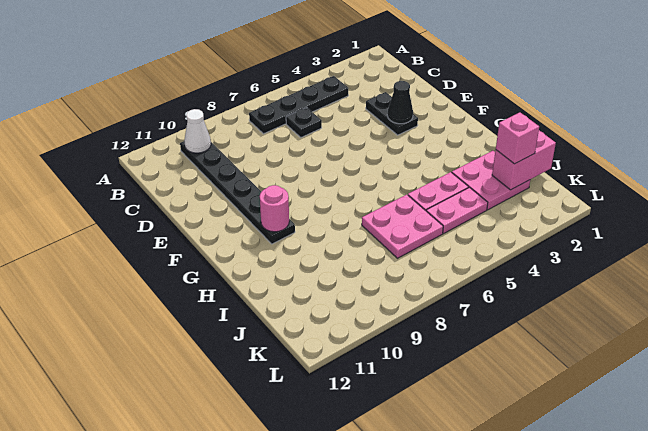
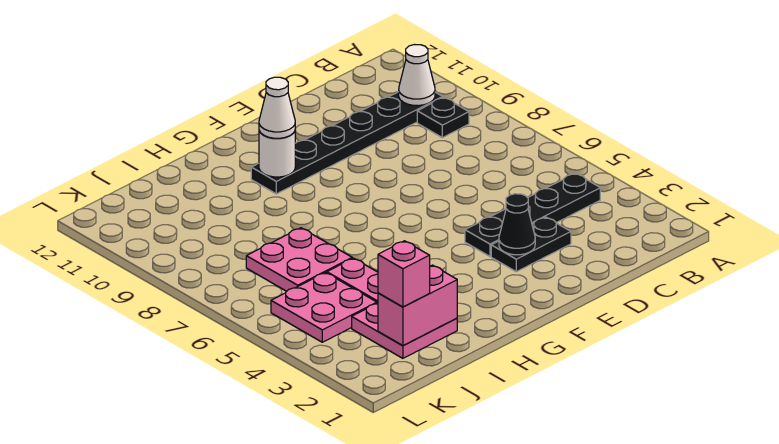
black 1x4 plate [249,76,348,134] -> black 1x4 plate turned to [465,173,600,256]
black 1x1 plate [286,107,322,137] -> black 1x1 plate moved to [417,97,469,138]
pink 1x1 round brick [260,185,289,232] -> white 1x1 round brick [259,131,295,177]
none -> white 1x1 cone [259,77,295,138]
pink 1x2 brick [492,131,556,190] -> pink 1x2 brick turned to [378,265,457,346]
pink 1x2 plate [426,188,488,233] -> pink 2x2 plate [271,273,377,342]

